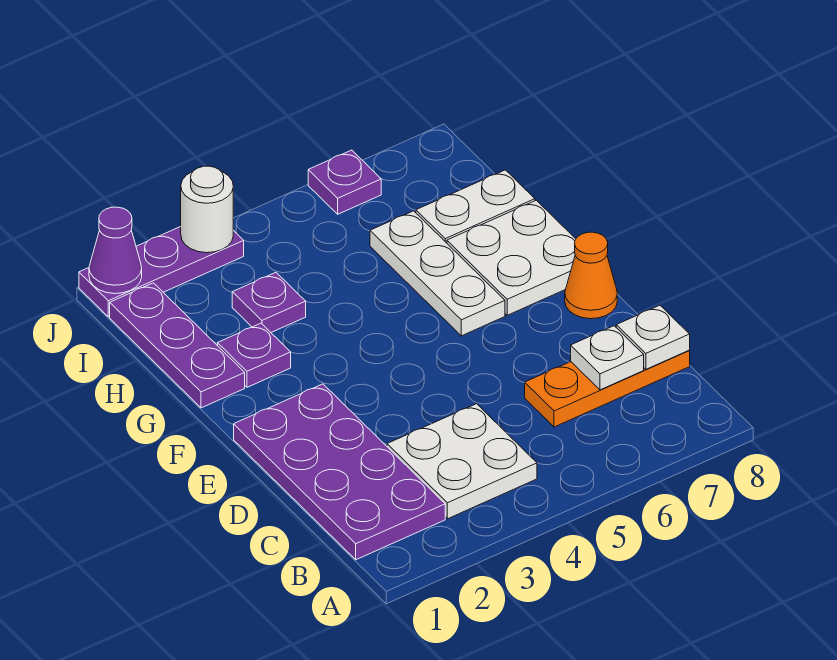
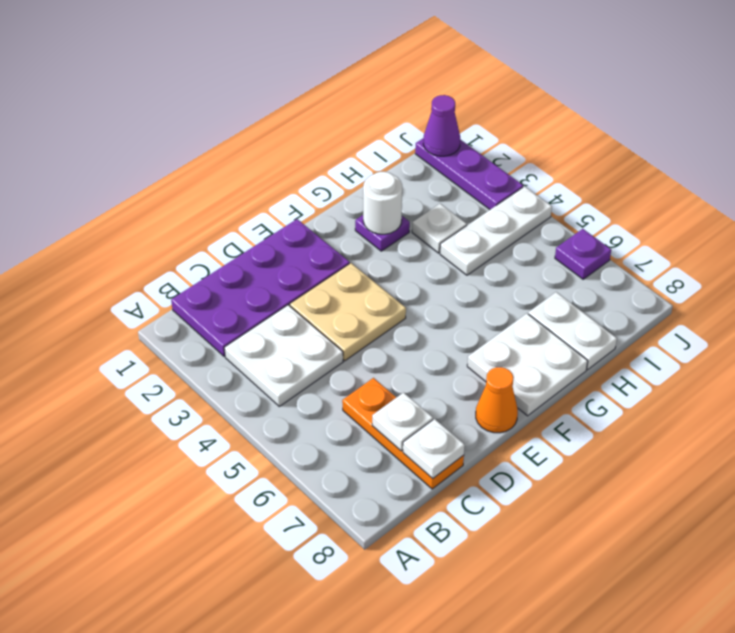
none -> tan 2x2 plate [290,263,406,361]
white 1x3 plate [370,211,505,336] -> white 1x3 plate moved to [440,186,552,275]
purple 1x3 plate [110,283,245,408] -> none
purple 1x1 plate [232,273,306,332] -> white 1x1 plate [412,204,467,253]
white 1x1 round brick [181,166,233,253] -> white 1x1 round brick moved to [363,172,402,234]

